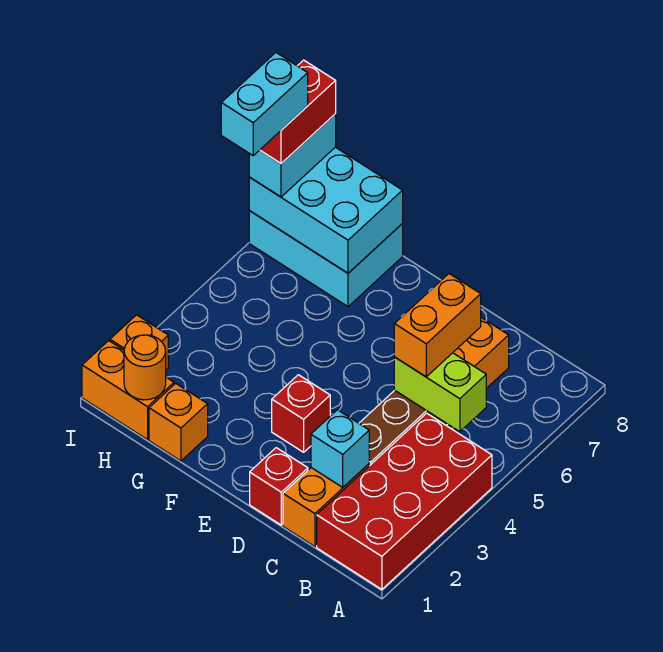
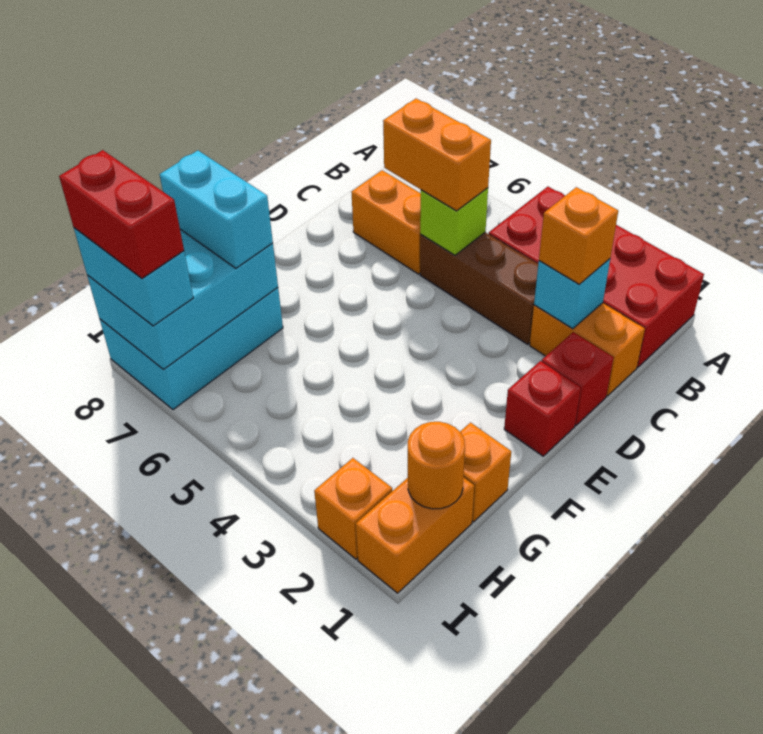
lime 1x2 brick [394,353,486,432] -> lime 1x1 brick [420,188,488,255]
none -> orange 1x1 brick [539,187,618,284]
red 1x1 brick [272,375,330,452] -> red 1x1 brick moved to [504,361,581,456]
cyan 1x2 brick [221,53,308,156] -> cyan 1x2 brick moved to [160,150,273,268]

